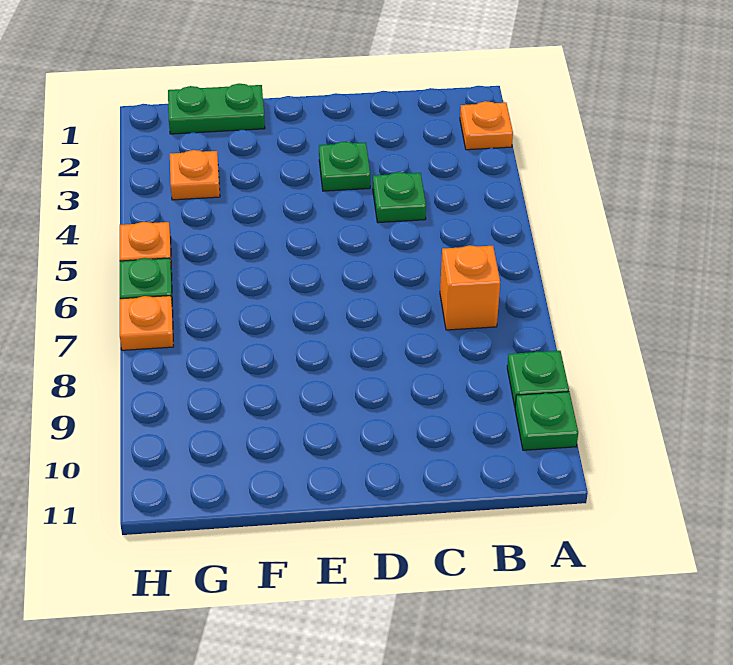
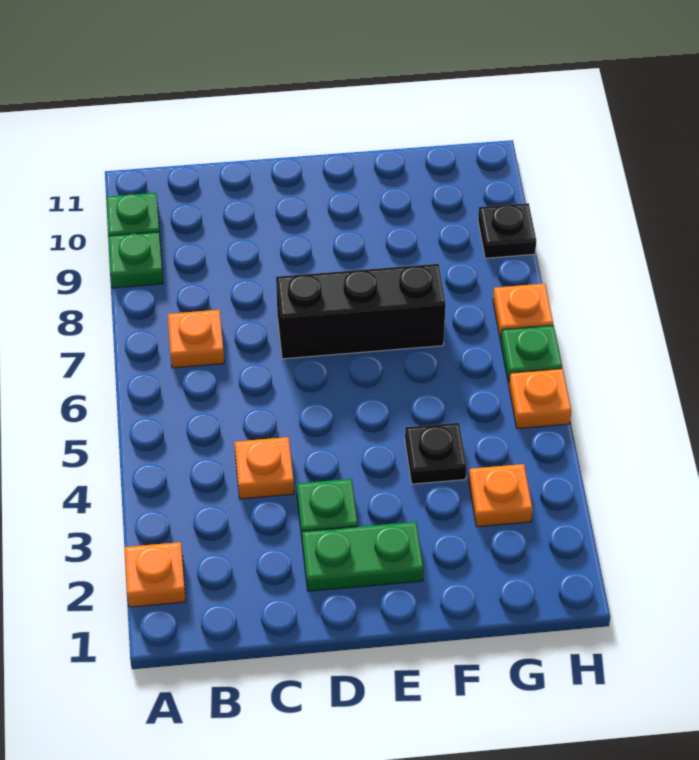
orange 1x1 brick [440,245,500,330] -> orange 1x1 plate [168,310,224,368]
green 1x1 plate [373,172,426,223] -> orange 1x1 plate [235,437,294,499]
none -> black 1x3 brick [276,264,446,359]
green 1x2 plate [168,84,265,134] -> green 1x2 plate moved to [302,522,423,591]
none -> black 1x1 plate [405,423,467,484]
none -> black 1x1 plate [478,203,536,258]

